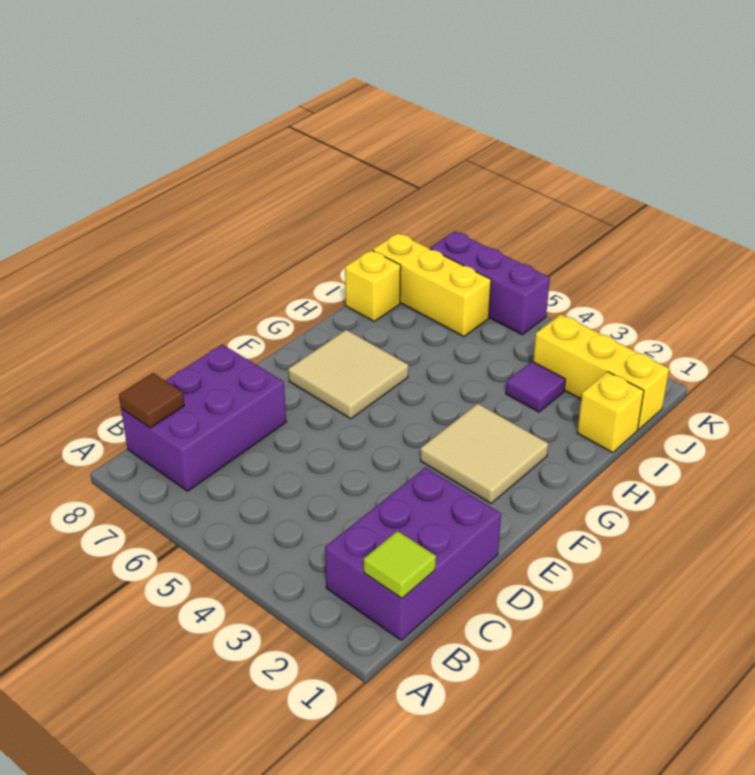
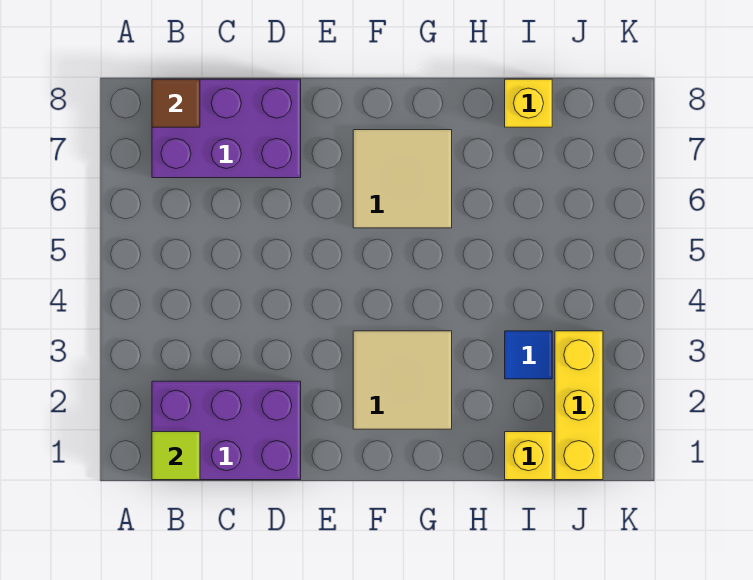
purple 1x1 tile [506,361,566,412] -> blue 1x1 tile [505,331,552,379]
yellow 1x3 brick [373,233,491,337] -> none
purple 1x3 brick [430,231,550,335] -> none

